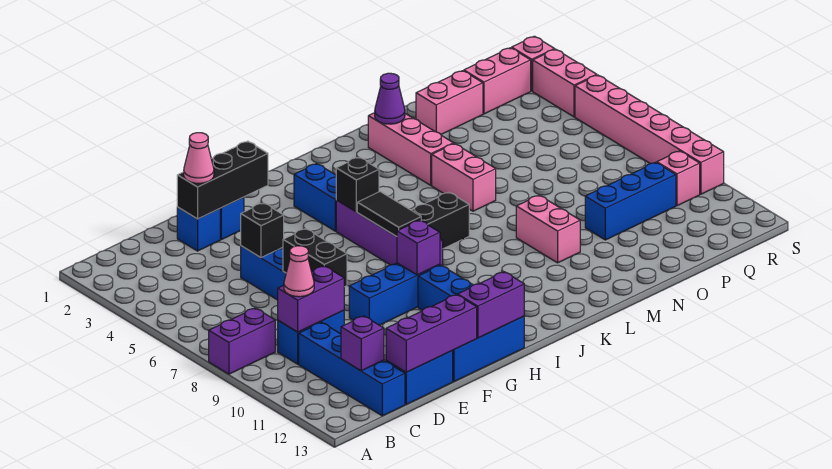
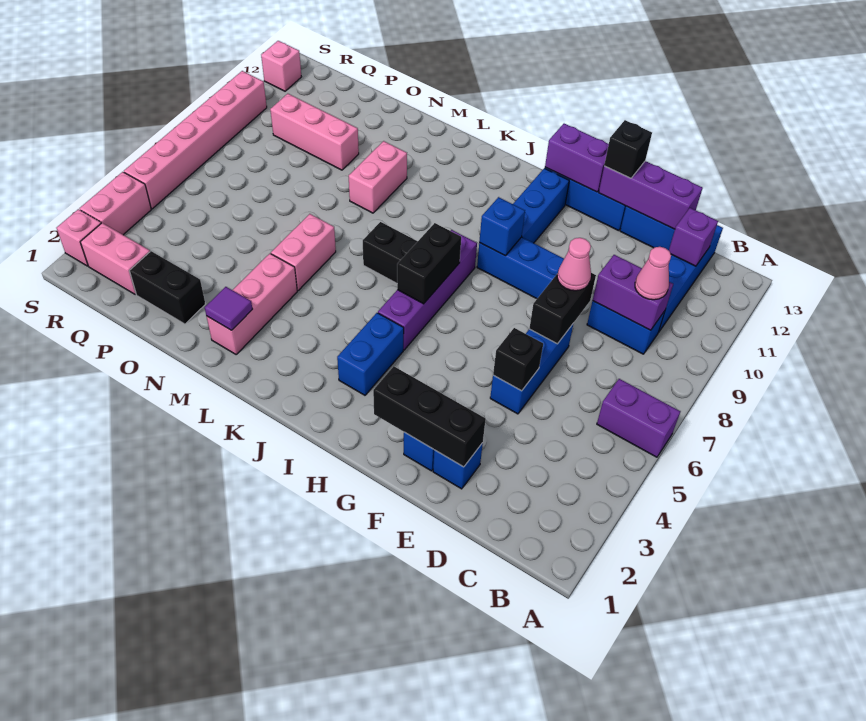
purple 1x2 brick [209,308,275,374] -> purple 1x2 brick moved to [597,379,681,457]
pink 1x1 cone [184,133,214,183] -> pink 1x1 cone moved to [557,238,591,291]
purple 1x1 brick [397,220,440,275] -> blue 1x1 brick [479,197,525,256]
black 1x1 brick [336,157,379,212] -> black 1x1 brick moved to [604,120,652,178]
black 1x2 tile [357,192,421,237] -> black 1x2 brick [397,223,461,304]
purple 1x1 cone [375,73,405,124] -> purple 1x1 tile [205,287,252,330]
pink 1x2 brick [416,71,483,134] -> black 1x2 brick [129,251,205,324]
blue 1x3 brick [585,162,676,240] -> pink 1x3 brick [270,94,359,170]
pink 1x1 brick [657,151,700,206] -> pink 1x1 brick moved to [261,41,301,91]

